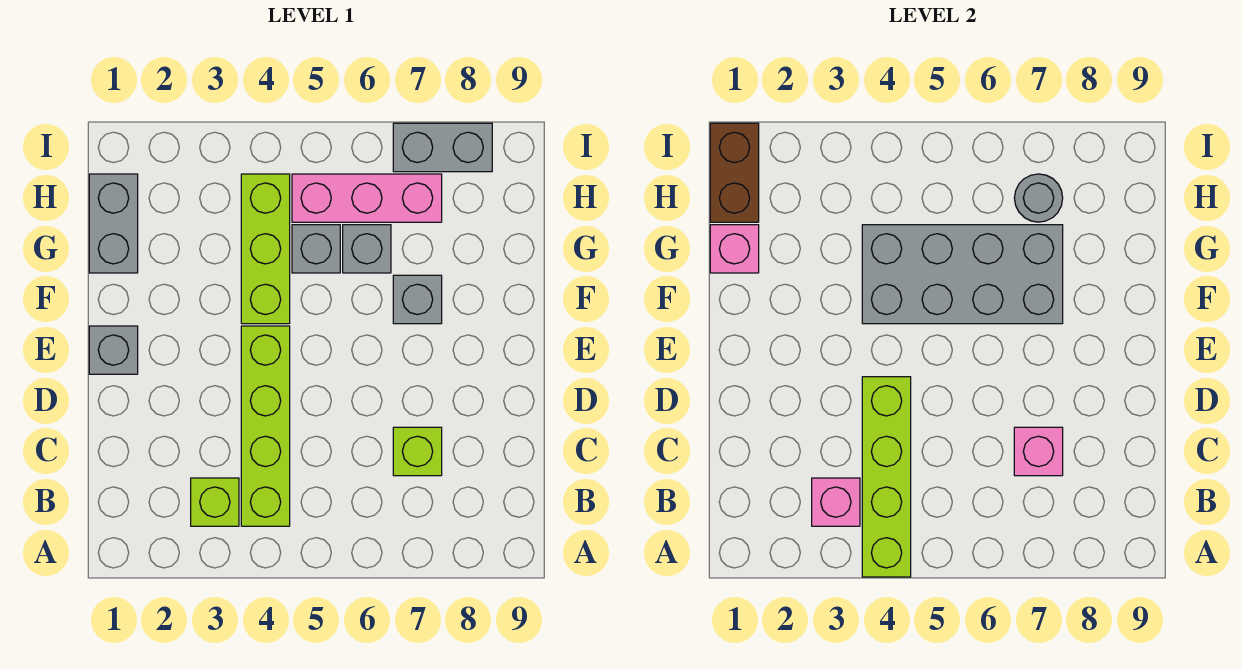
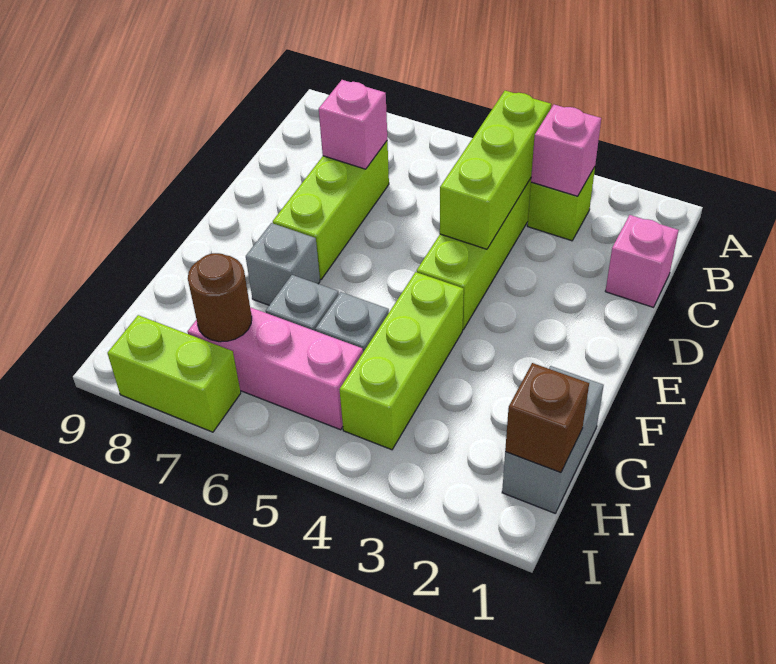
lime 1x4 brick [862,377,911,577] -> lime 1x3 brick [440,91,551,249]
lime 1x1 brick [393,427,442,476] -> lime 1x3 brick [273,141,389,280]
grey 1x1 brick [89,326,138,374] -> none
grey 2x4 brick [862,225,1063,324] -> none
pink 1x1 brick [710,225,759,273] -> pink 1x1 brick moved to [605,215,679,307]
brown 1x2 brick [710,123,759,222] -> brown 1x1 brick [505,363,589,472]
grey 1x1 round brick [1014,174,1063,222] -> brown 1x1 round brick [188,253,252,342]
grey 1x2 brick [393,123,492,172] -> lime 1x2 brick [108,315,241,432]

